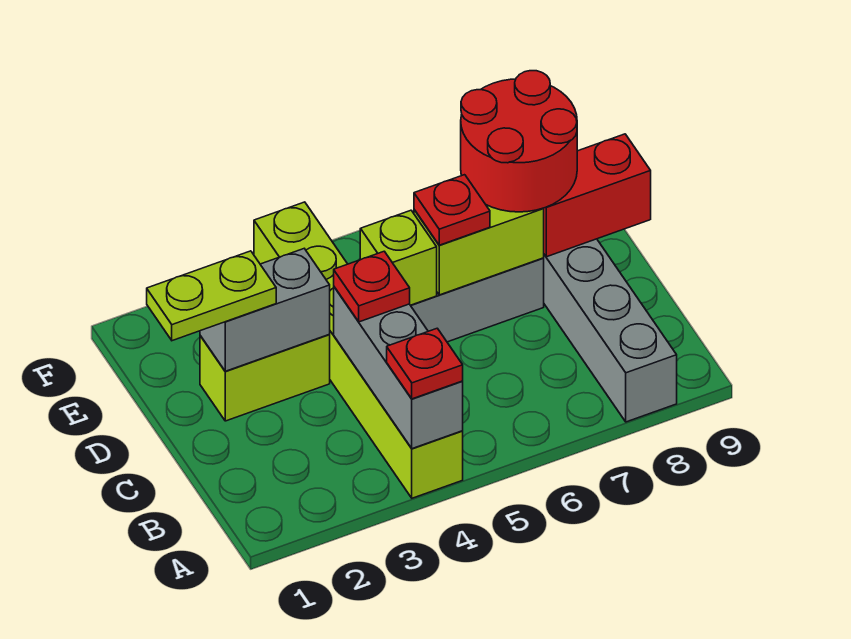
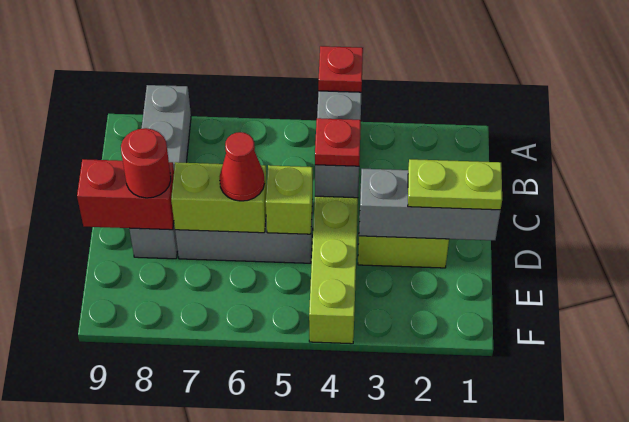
grey 1x2 brick [200,249,330,371] -> grey 1x3 brick [359,169,501,240]
red 1x1 plate [414,175,490,245] -> red 1x1 cone [220,132,265,201]
red 2x2 round brick [461,71,577,212] -> red 1x1 round brick [121,128,171,198]

